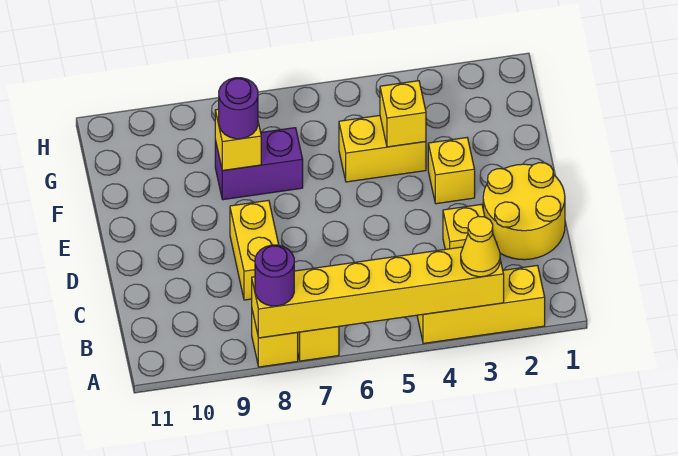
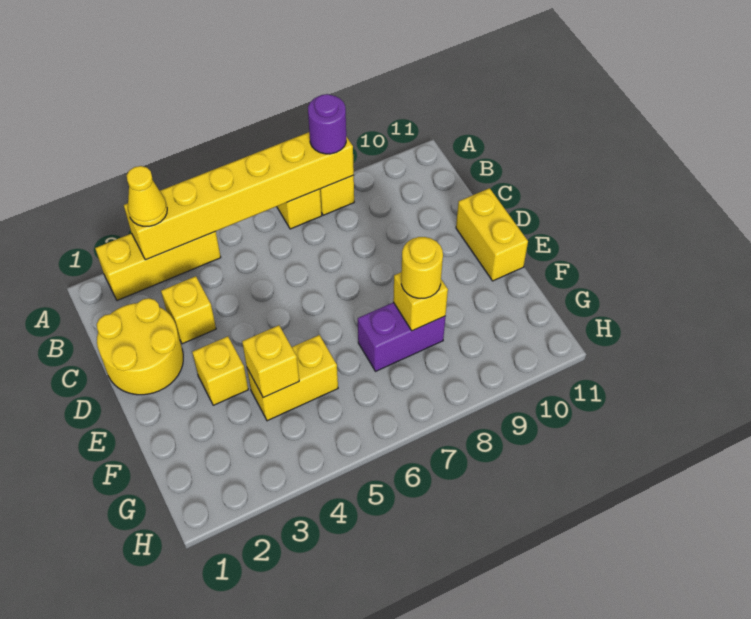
yellow 1x2 brick [230,200,279,300] -> yellow 1x2 brick moved to [456,188,528,281]
purple 1x1 round brick [219,78,258,139] -> yellow 1x1 round brick [401,237,443,298]

